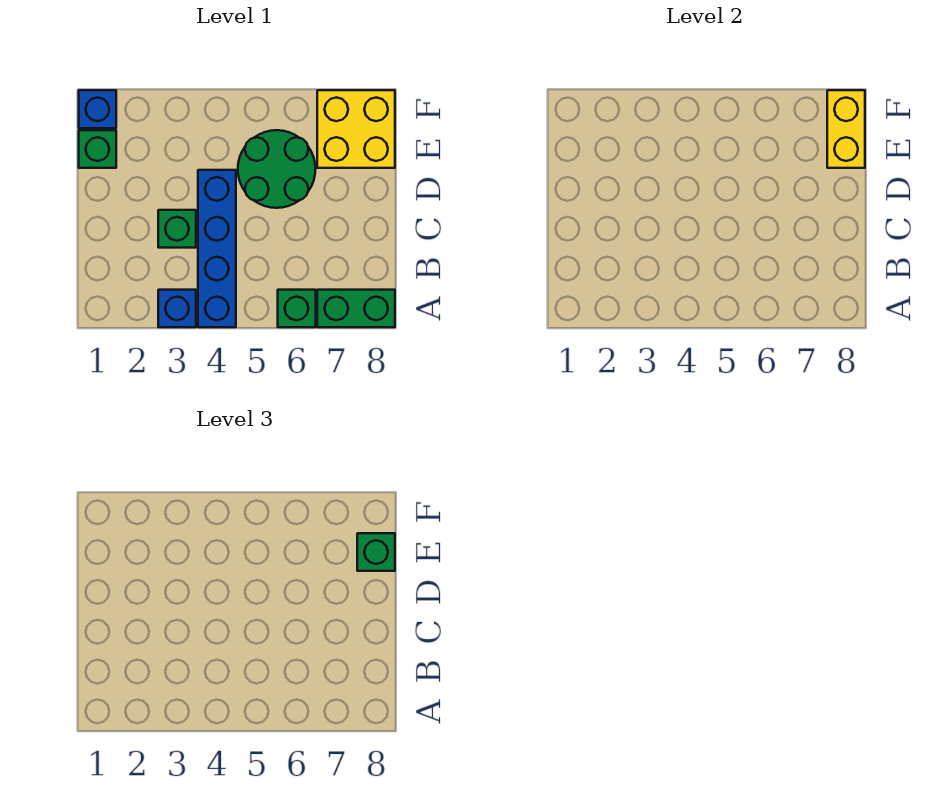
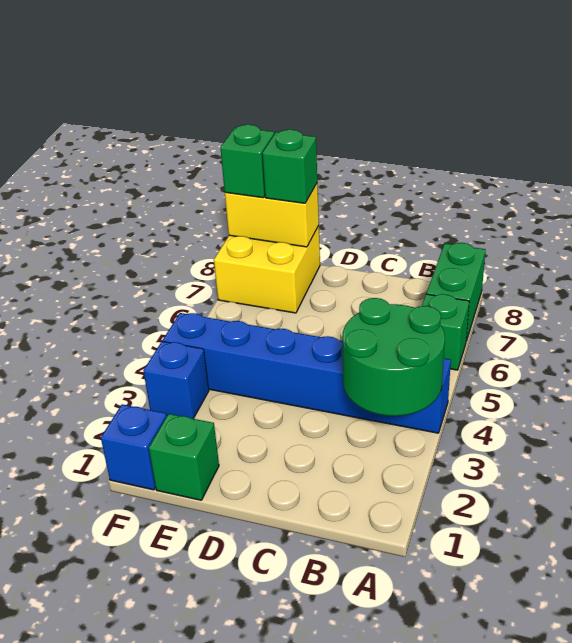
blue 1x1 brick [158,290,196,327] -> blue 1x1 brick moved to [143,341,209,419]
blue 1x4 brick [198,170,236,327] -> blue 1x6 brick [163,313,451,433]
green 1x1 brick [158,210,196,248] -> green 1x1 brick moved to [220,125,274,198]
green 2x2 round brick [238,130,315,208] -> green 2x2 round brick moved to [342,298,445,416]

